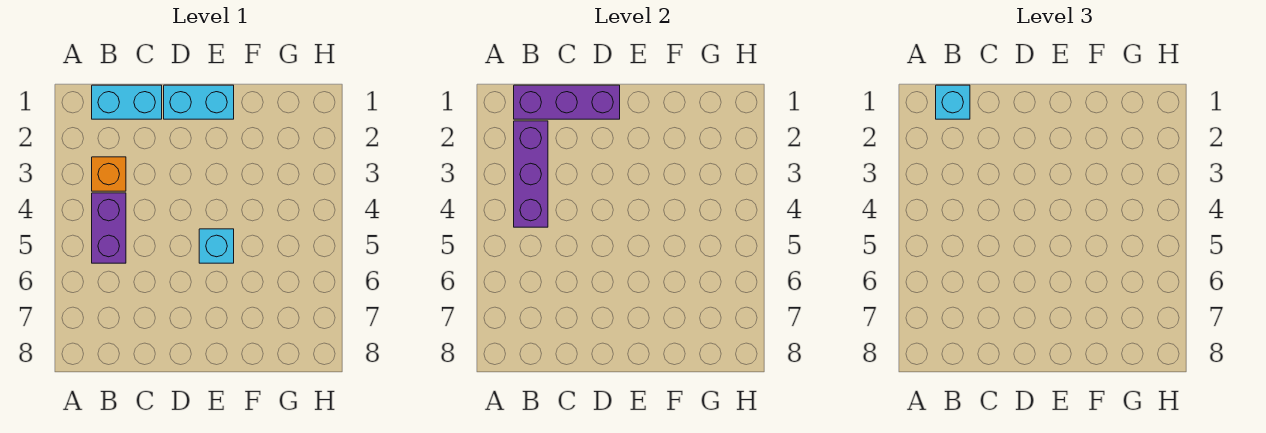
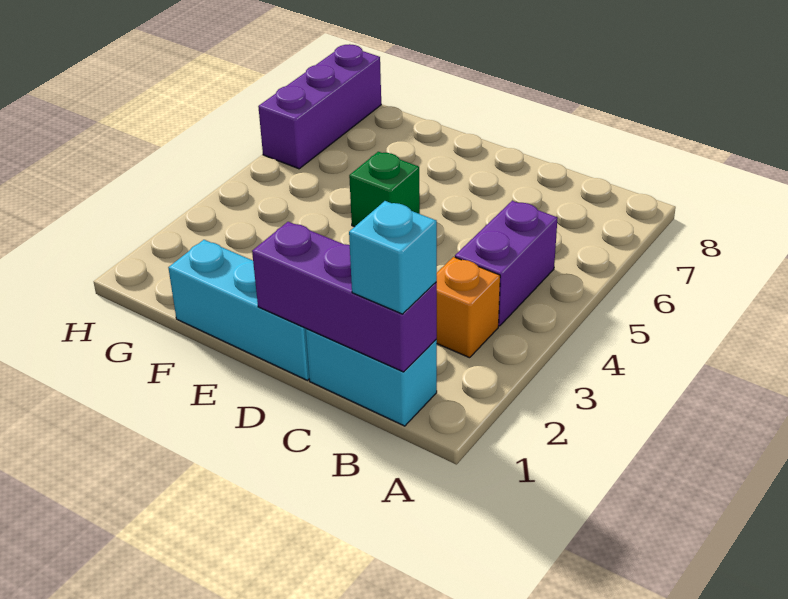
purple 1x3 brick [514,121,548,227] -> purple 1x3 brick moved to [258,44,381,169]
cyan 1x2 brick [164,85,234,119] -> cyan 1x3 brick [168,240,309,380]
cyan 1x1 brick [199,229,234,263] -> green 1x1 brick [349,152,420,227]

